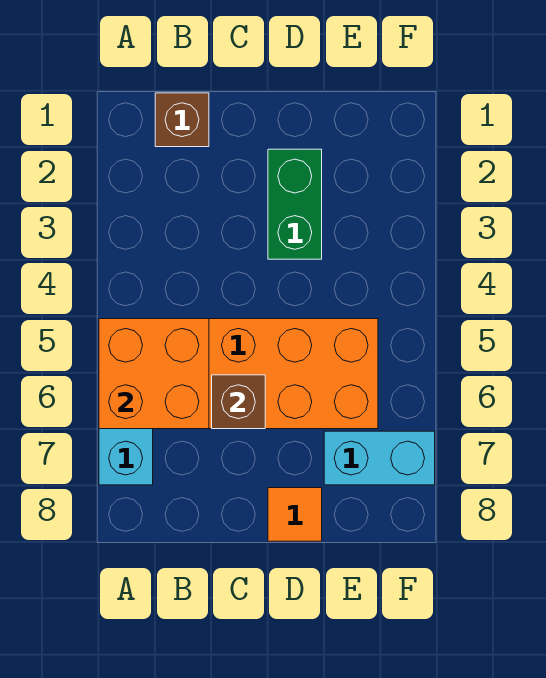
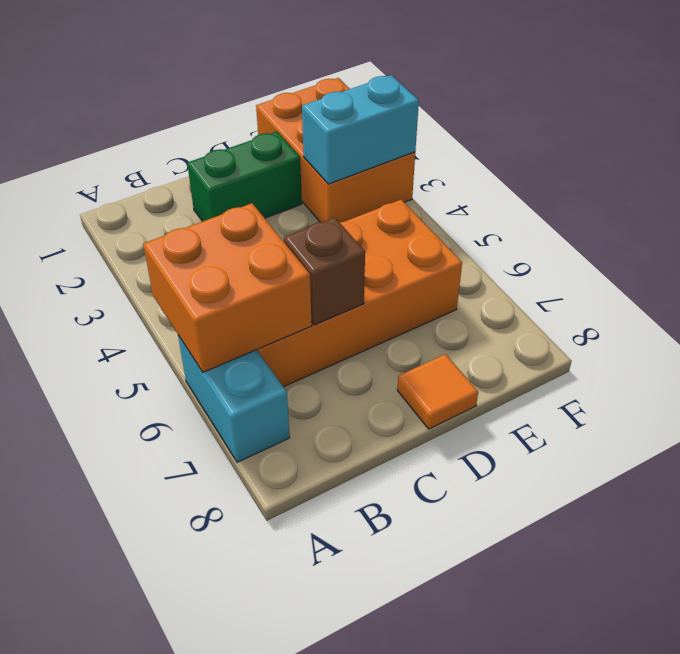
brown 1x1 brick [155,93,209,147] -> none
green 1x2 brick [268,149,322,259] -> green 1x2 brick turned to [187,132,302,221]
none -> orange 2x3 brick [256,78,415,222]
cyan 1x2 brick [324,431,435,485] -> cyan 1x2 brick moved to [302,75,419,184]

